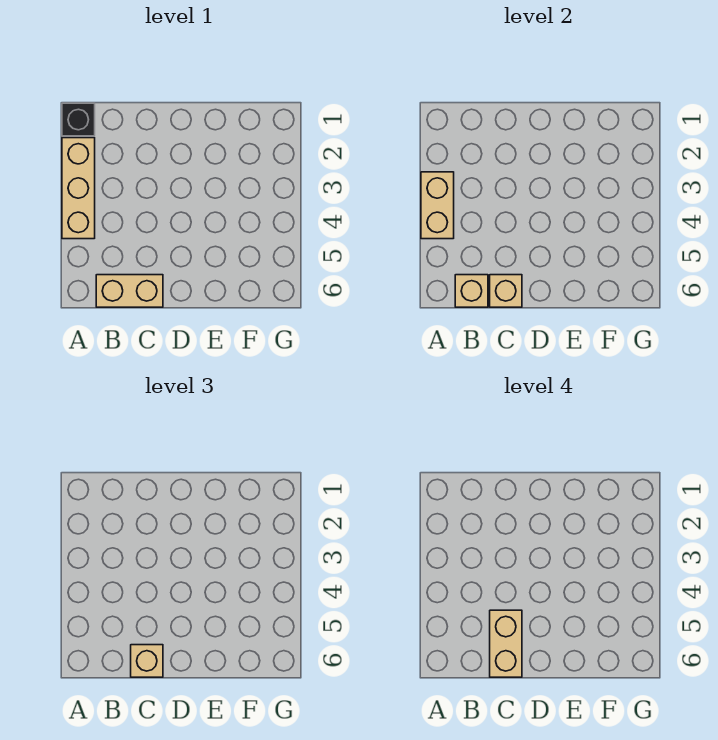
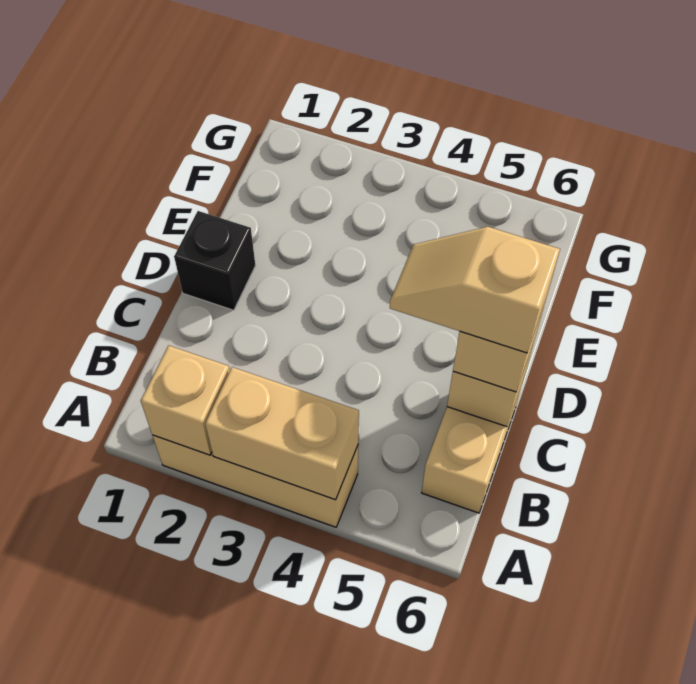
black 1x1 brick [62,103,95,136] -> black 1x1 brick moved to [174,211,255,310]
tan 1x1 brick [455,275,488,307] -> tan 1x1 brick moved to [141,345,230,455]
tan 1x2 brick [490,610,522,677] -> tan 1x2 slope [390,227,560,353]

